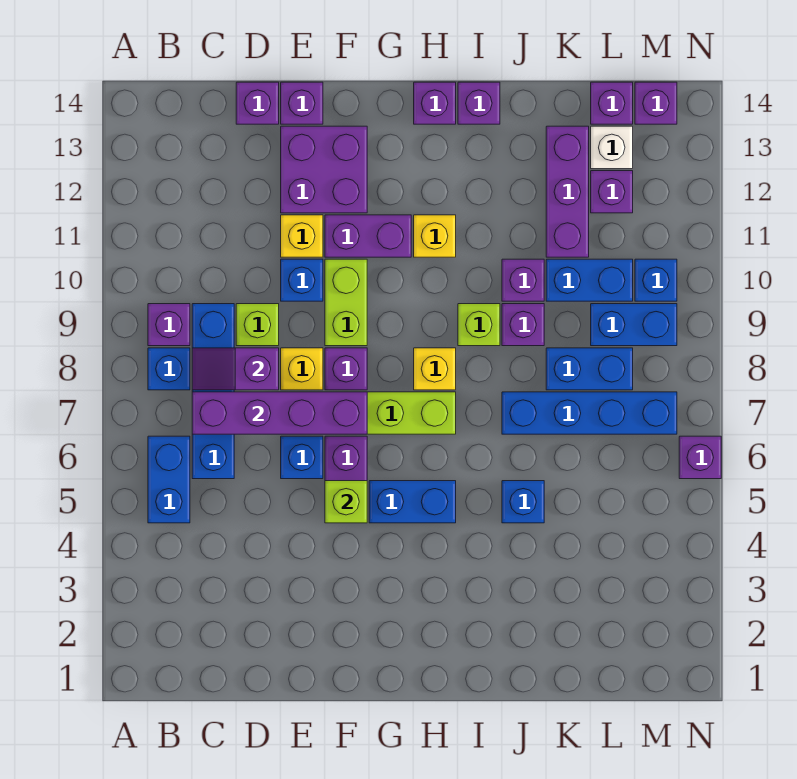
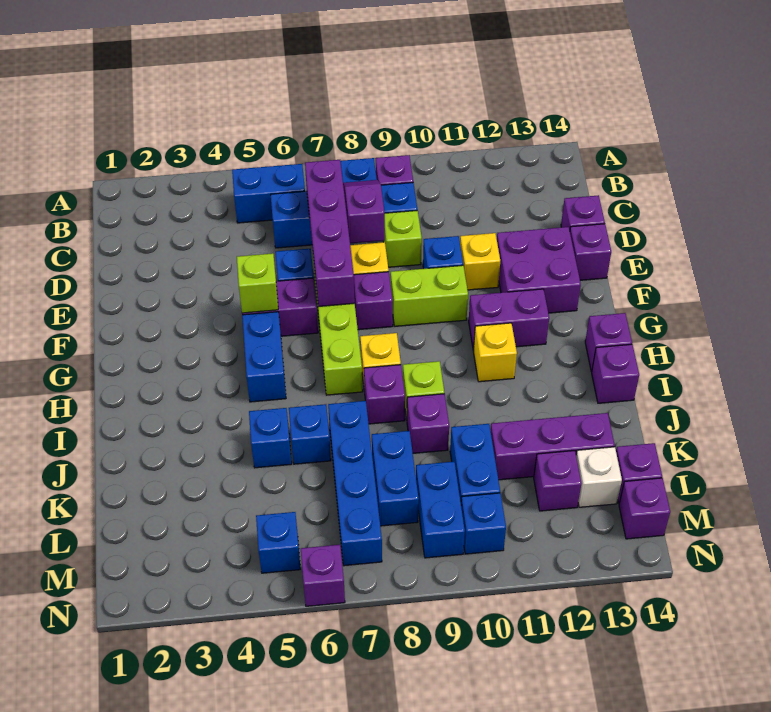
purple 1x2 brick [325,215,411,257] -> purple 1x2 brick turned to [469,289,549,350]
none -> blue 1x1 brick [289,404,331,464]
purple 1x1 brick [502,259,544,301] -> purple 1x1 brick moved to [364,365,405,424]
none -> blue 1x1 brick [256,512,300,573]

